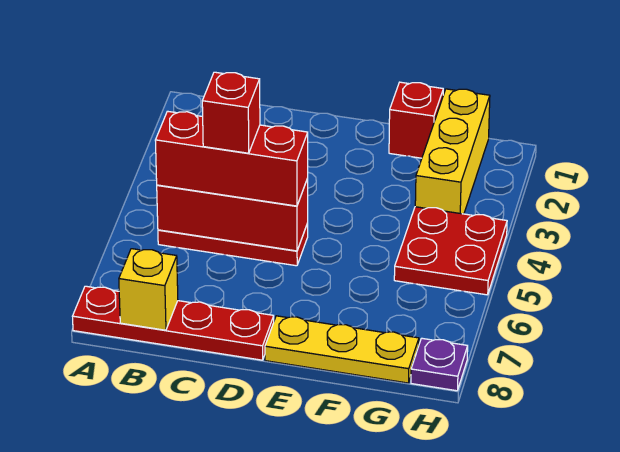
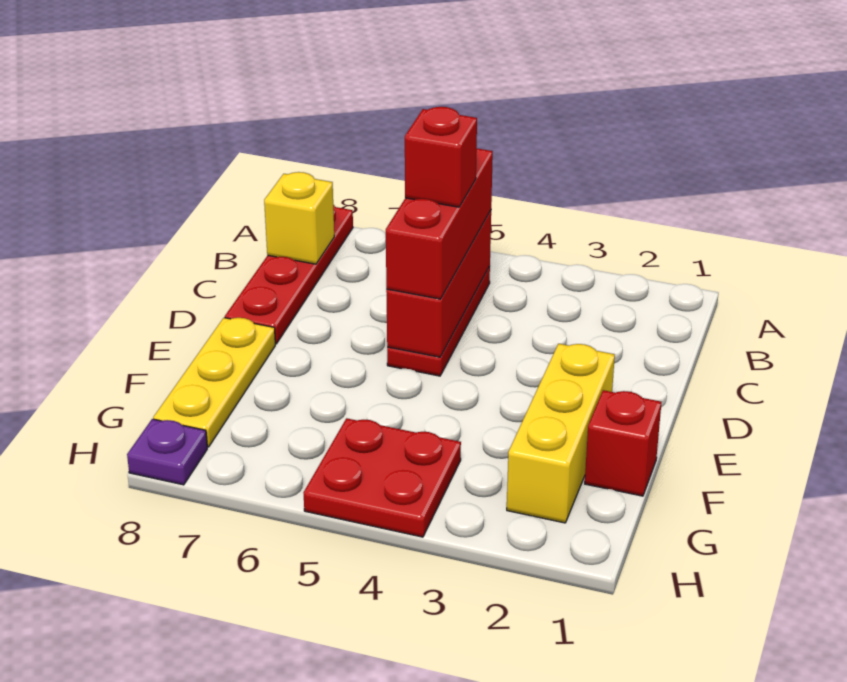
yellow 1x3 brick [415,89,490,214] -> yellow 1x3 brick turned to [507,344,615,523]

